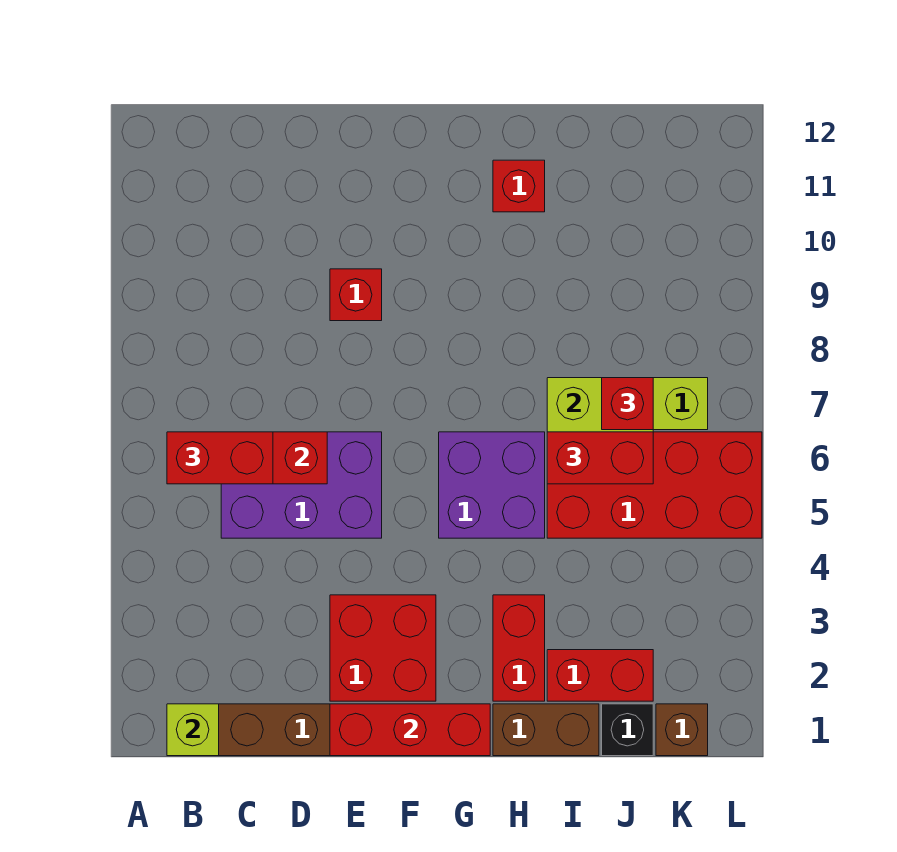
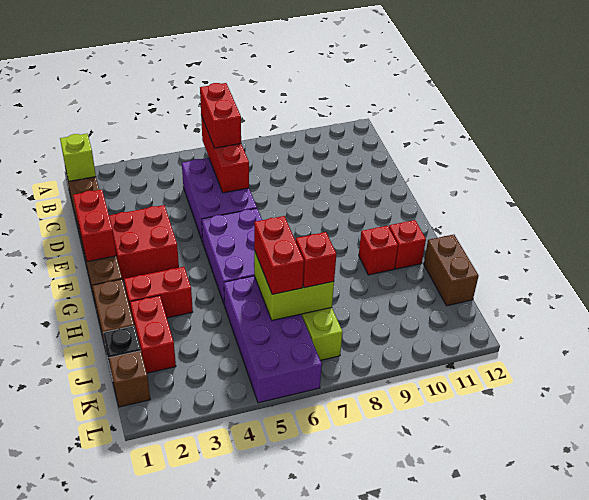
red 1x3 brick [330,704,490,756] -> red 1x2 brick [73,190,116,262]
red 1x1 brick [330,269,382,321] -> red 1x1 brick moved to [359,226,398,275]
purple 2x2 brick [439,432,545,538] -> purple 2x3 brick [202,208,262,305]
red 2x4 brick [547,432,762,538] -> purple 2x4 brick [224,276,322,403]
none -> brown 1x2 brick [424,235,479,306]

